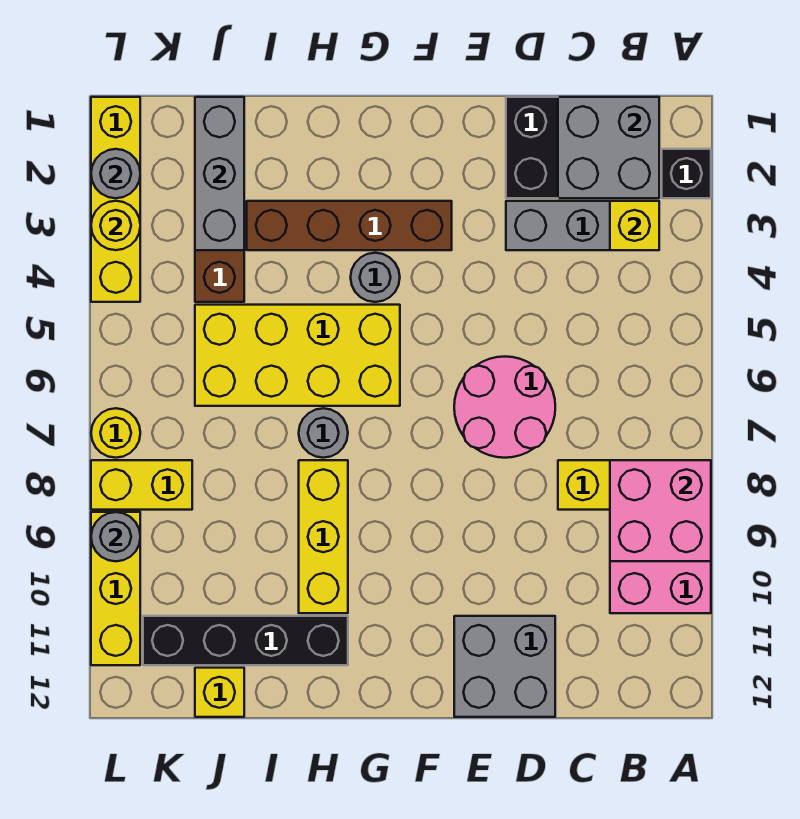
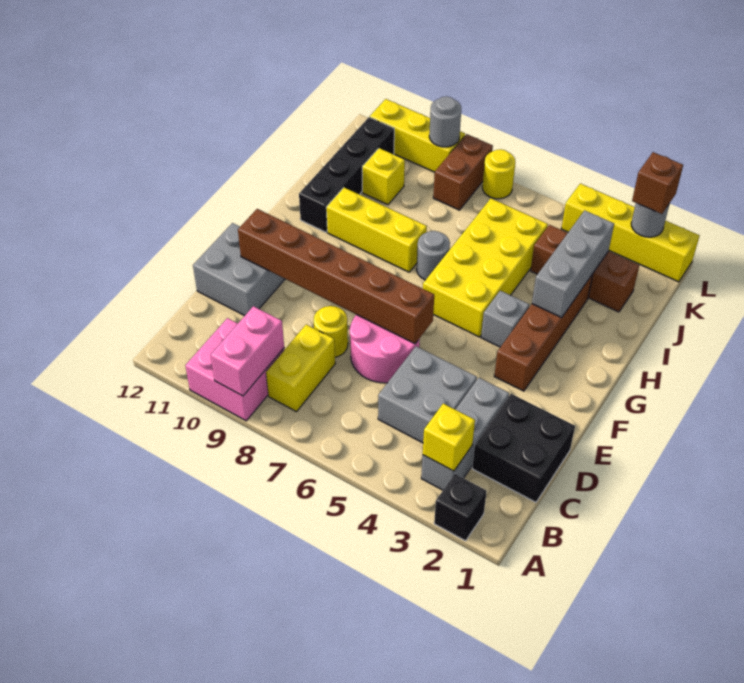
pink 2x2 brick [610,460,711,561] -> pink 1x2 brick [211,306,284,396]
grey 2x2 brick [558,97,659,198] -> grey 2x2 brick moved to [378,346,477,443]
none -> brown 1x6 brick [238,209,434,344]
grey 1x1 round brick [351,253,400,302] -> grey 1x1 brick [481,291,529,347]
grey 1x3 brick [195,97,244,250] -> grey 1x3 brick turned to [532,210,614,318]
yellow 1x1 brick [195,668,244,717] -> yellow 1x1 brick moved to [362,148,405,205]
yellow 1x2 brick [91,460,192,510] -> brown 1x2 brick [433,134,493,210]
none -> brown 1x1 brick [632,152,683,214]
yellow 1x1 round brick [91,201,140,250] -> yellow 1x1 round brick moved to [314,306,348,357]

